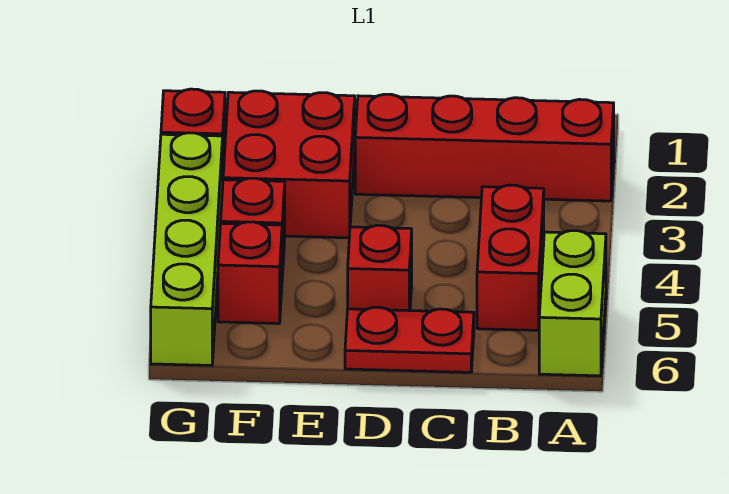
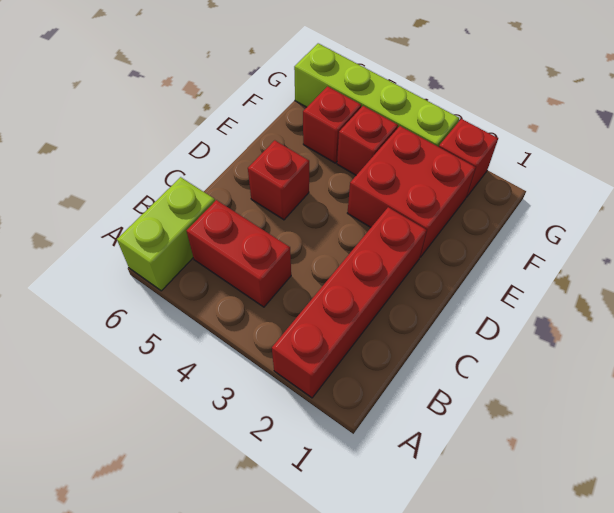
lime 1x2 brick [539,231,606,376] -> lime 1x2 brick turned to [117,177,215,291]
red 1x2 plate [345,307,474,372] -> none

